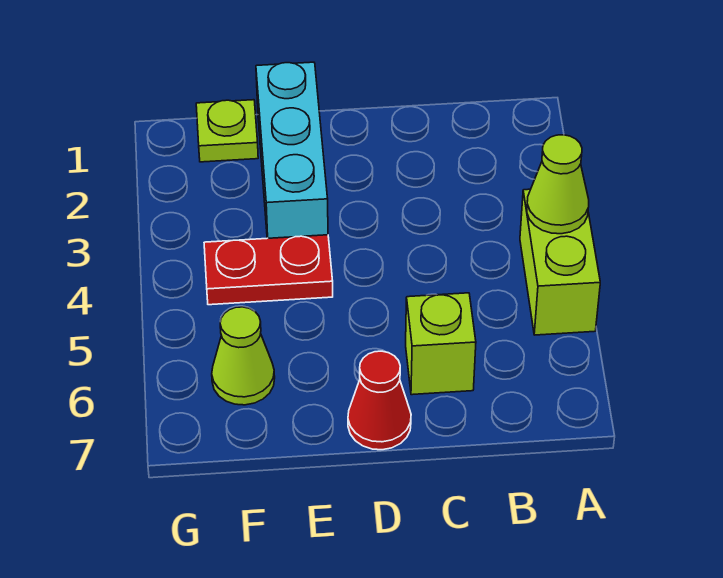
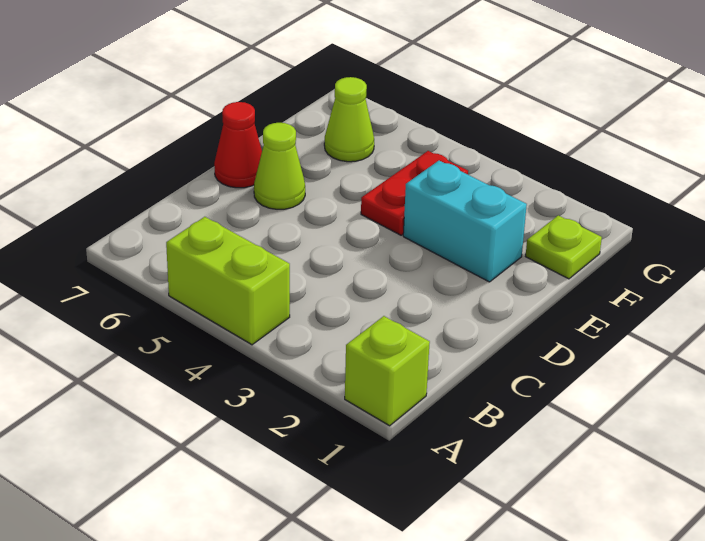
lime 1x1 cone [527,135,589,234] -> lime 1x1 cone moved to [254,123,305,209]
lime 1x1 brick [406,293,476,395] -> lime 1x1 brick moved to [345,316,430,426]
cyan 1x3 brick [256,62,328,238] -> cyan 1x2 brick [403,161,527,282]

